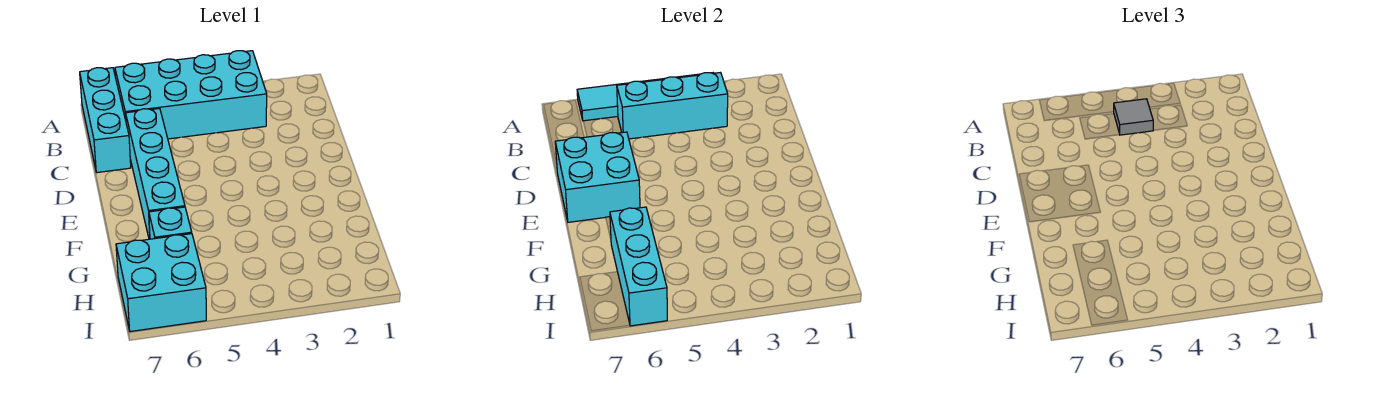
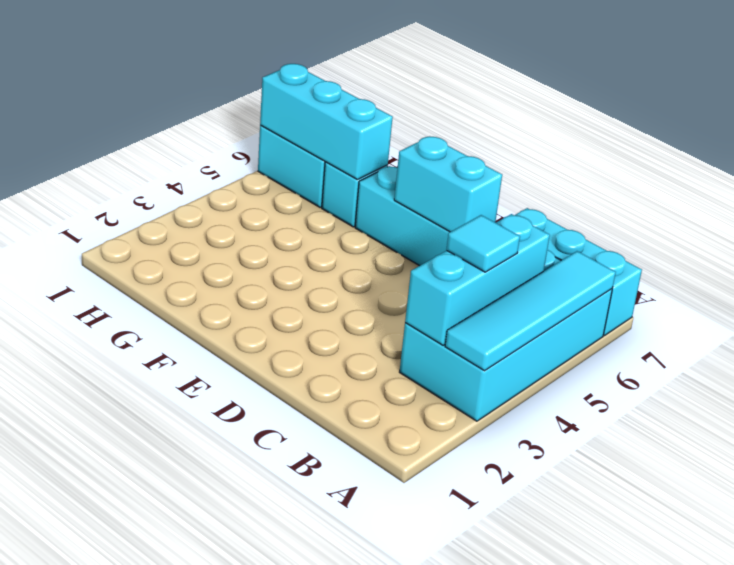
grey 1x1 tile [1114,99,1153,135] -> cyan 1x1 tile [446,215,520,272]
cyan 2x2 brick [555,132,640,222] -> cyan 1x2 brick [394,137,502,232]

